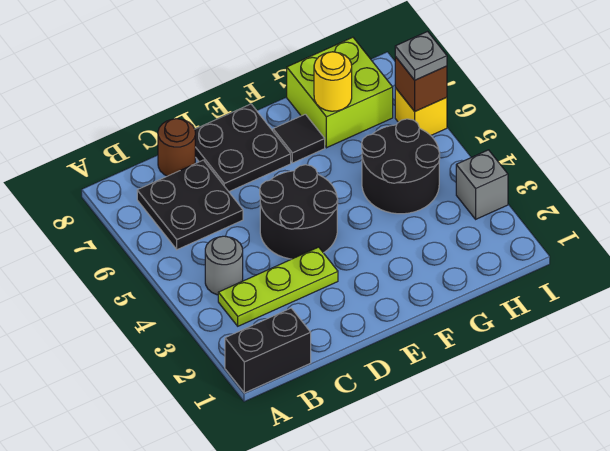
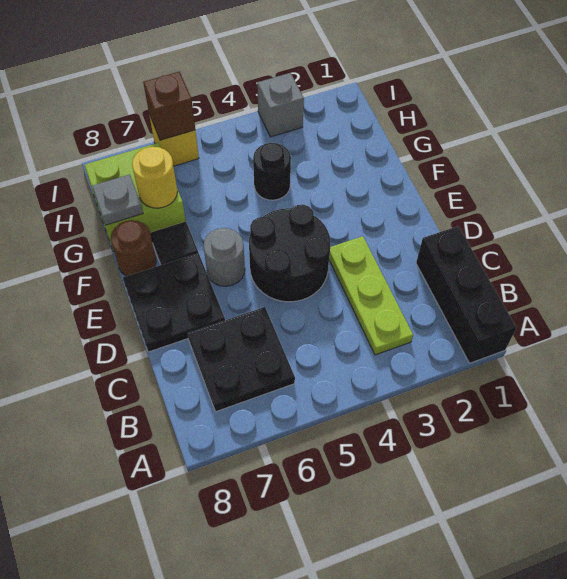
black 1x2 brick [225,308,311,393] -> black 1x3 brick [416,226,517,363]
grey 1x1 round brick [205,236,243,295] -> grey 1x1 round brick moved to [203,228,245,286]
brown 1x1 round brick [158,119,195,176] -> brown 1x1 round brick moved to [111,220,156,276]
black 2x2 round brick [362,119,440,214] -> black 1x1 round brick [253,143,291,200]
grey 1x1 plate [395,32,447,80] -> grey 1x1 plate moved to [92,174,143,225]

